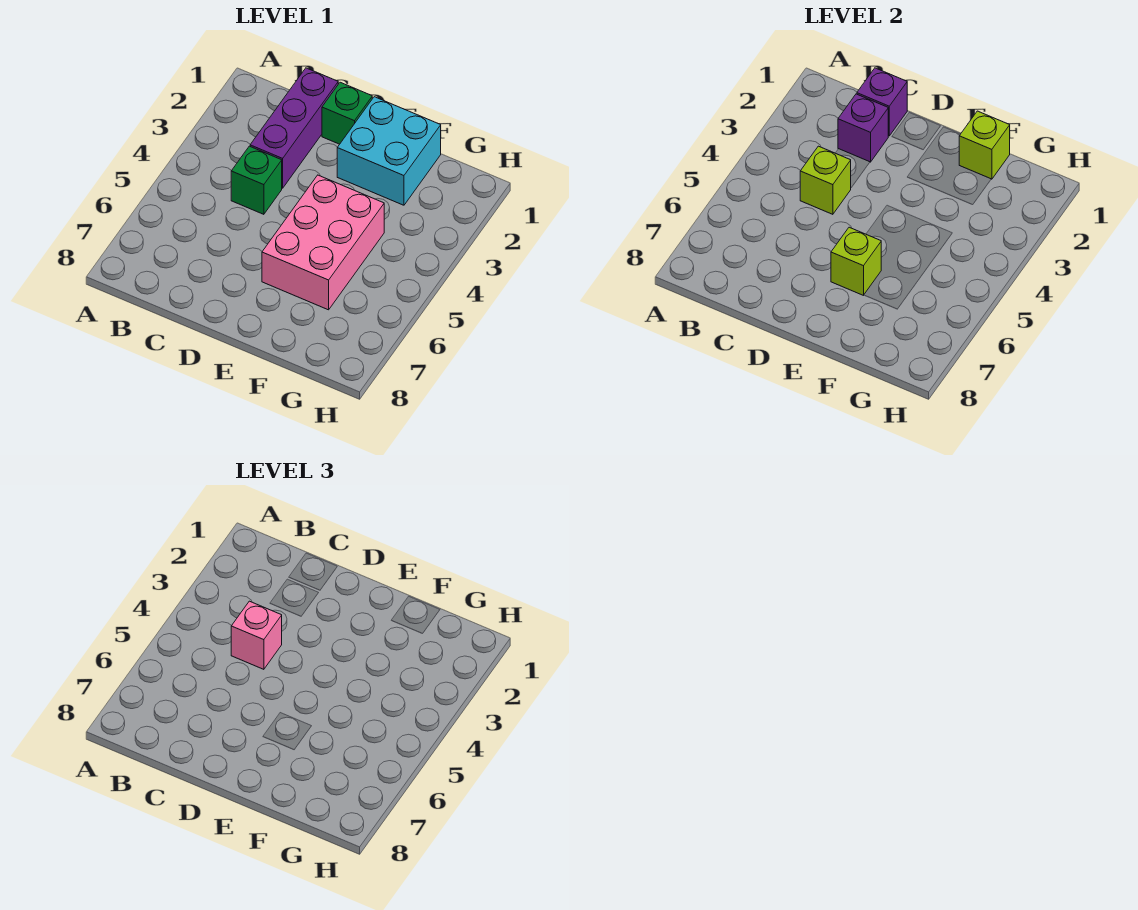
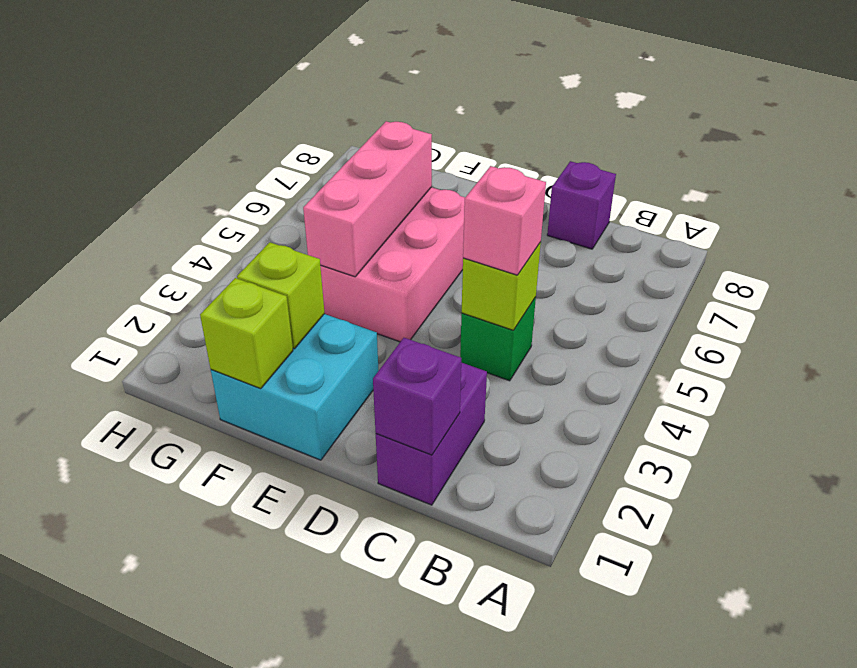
purple 1x3 brick [250,68,338,188] -> purple 1x2 brick [376,362,487,505]
purple 1x1 brick [838,94,888,162] -> purple 1x1 brick moved to [547,161,616,249]
green 1x1 brick [322,82,372,144] -> none
lime 1x1 brick [831,227,881,295] -> lime 1x1 brick moved to [237,242,325,349]
none -> pink 1x3 brick [303,121,432,277]

